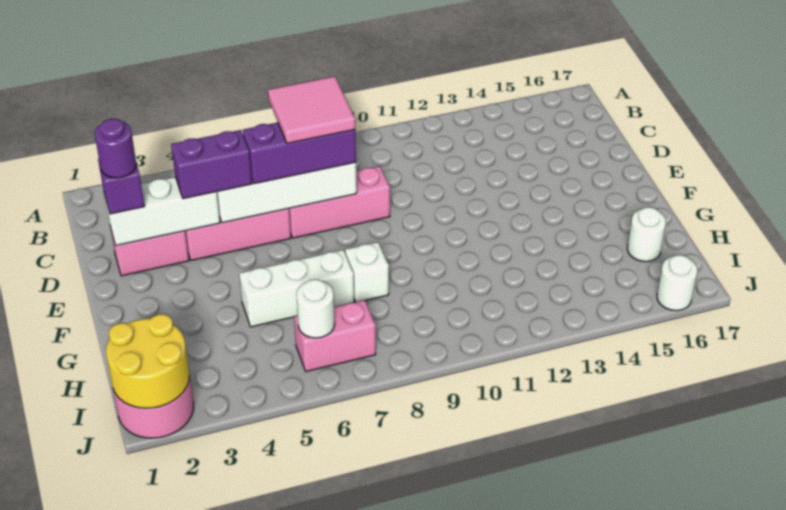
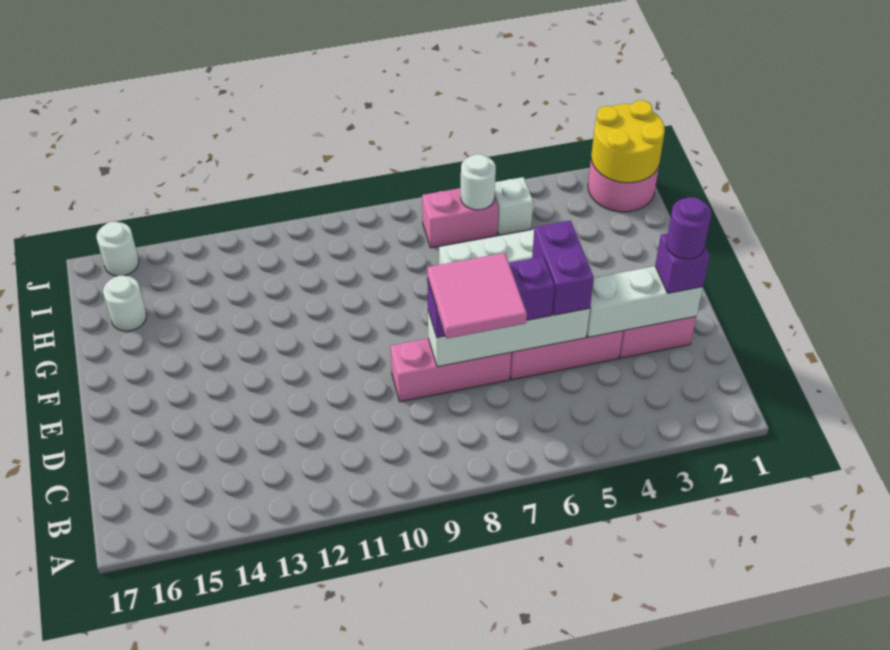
purple 1x2 brick [171,130,252,199] -> purple 1x2 brick turned to [532,220,594,315]
white 1x1 brick [345,242,389,302] -> white 1x1 brick moved to [495,177,533,235]

